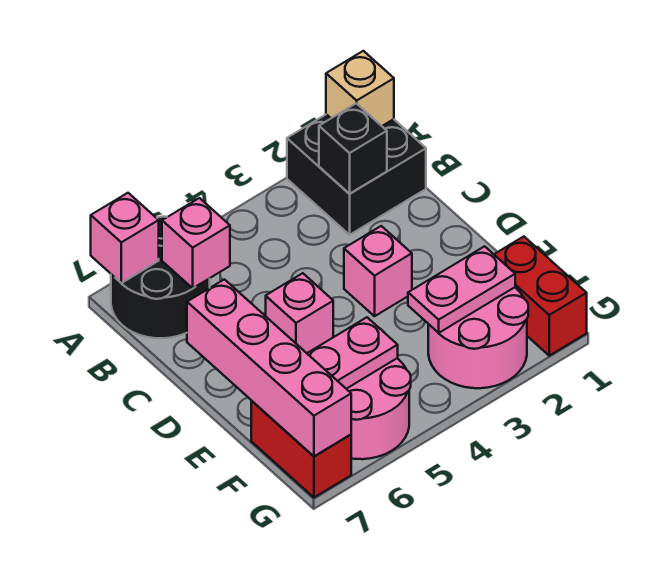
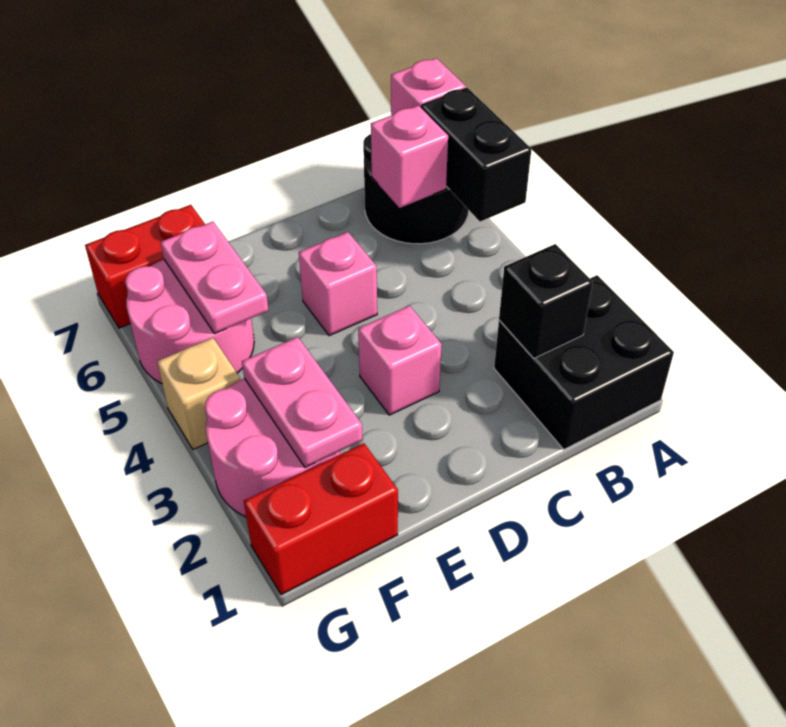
tan 1x1 brick [326,51,394,126] -> tan 1x1 brick moved to [157,338,240,449]
none -> black 1x2 brick [421,87,531,221]
pink 1x4 brick [187,279,351,456] -> none

